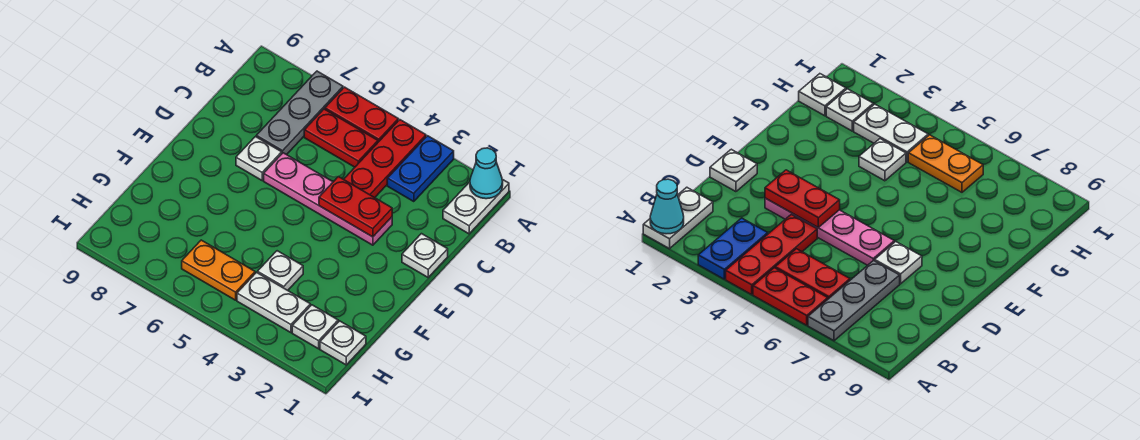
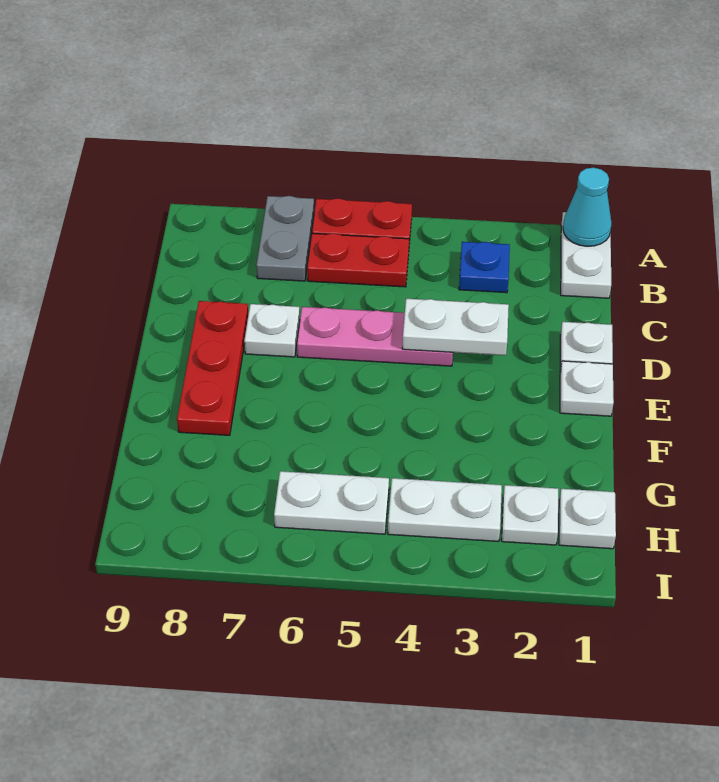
blue 1x2 plate [387,136,454,202] -> blue 1x1 plate [459,242,510,293]
red 1x3 plate [344,120,426,198] -> red 1x3 plate moved to [177,301,248,435]
grey 1x3 plate [256,71,343,155] -> grey 1x2 plate [256,196,314,281]
pink 1x4 plate [264,153,392,245] -> pink 1x3 plate [297,307,453,366]
red 1x2 plate [319,177,392,237] -> white 1x2 plate [402,299,509,355]
white 1x1 plate [257,251,303,290] -> white 1x1 plate moved to [560,361,614,416]
orange 1x2 plate [182,240,255,300] -> white 1x2 plate [274,471,389,534]

